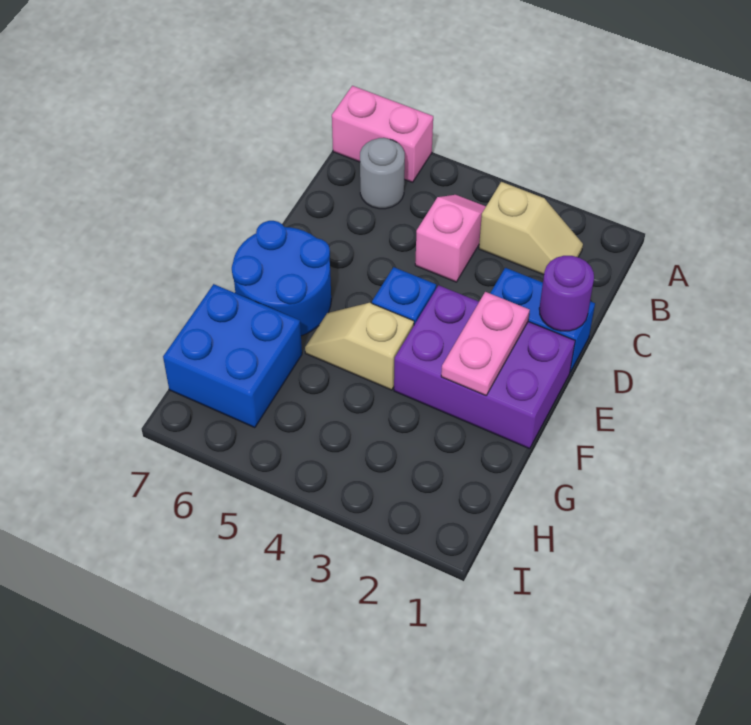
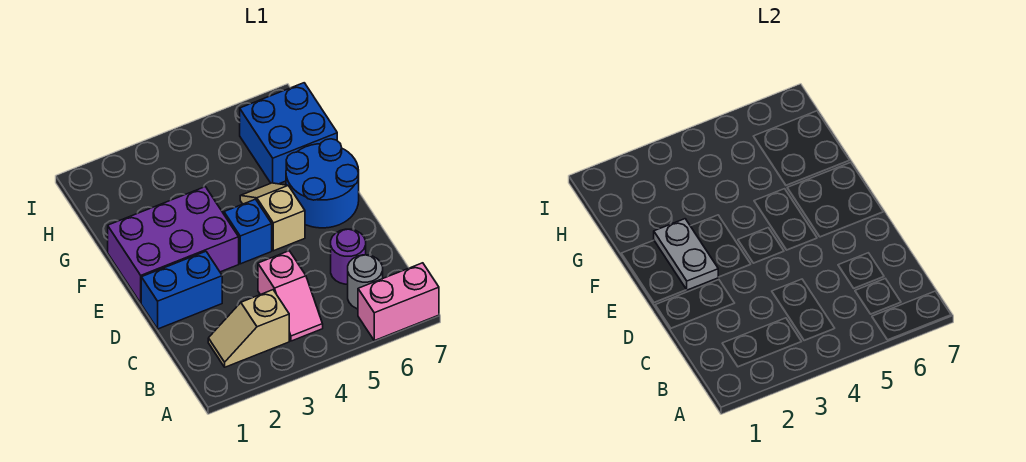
purple 1x1 round brick [539,256,594,331] -> purple 1x1 round brick moved to [331,229,366,284]
pink 1x2 plate [441,292,530,396] -> grey 1x2 plate [654,219,718,290]
tan 1x2 slope [305,303,414,390] -> tan 1x2 slope turned to [240,183,305,251]

